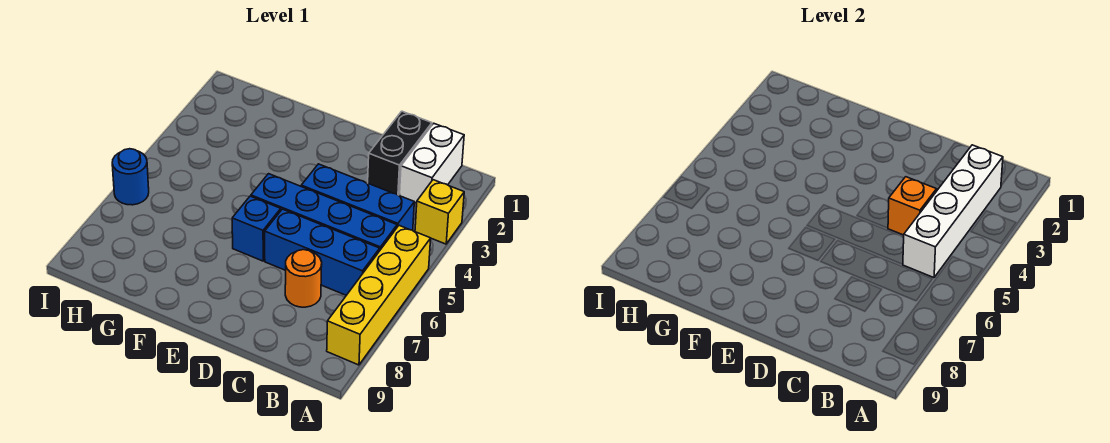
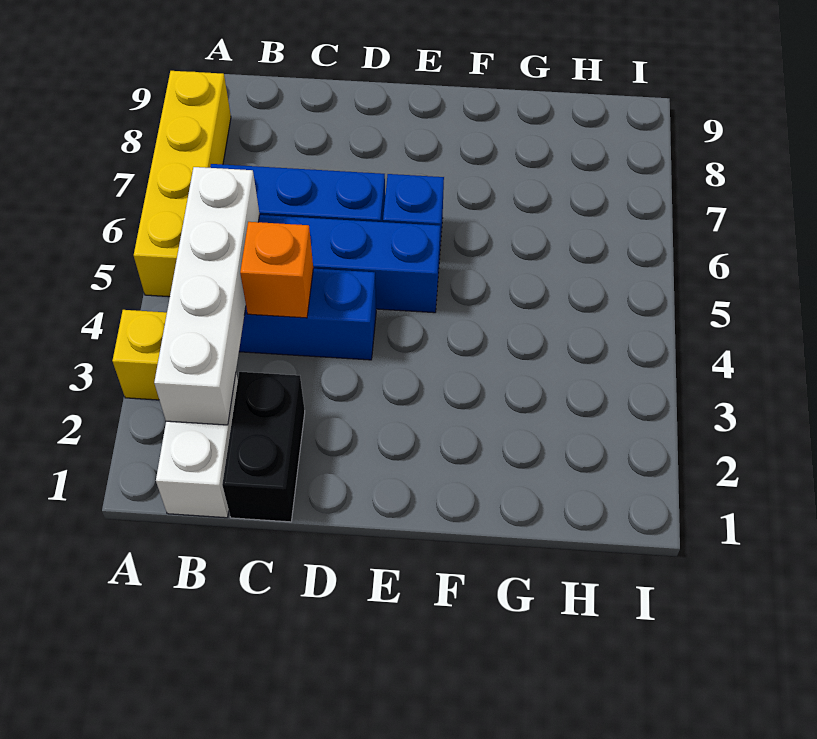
orange 1x1 round brick [285,250,322,307] -> none
blue 1x1 round brick [112,149,149,205] -> none

